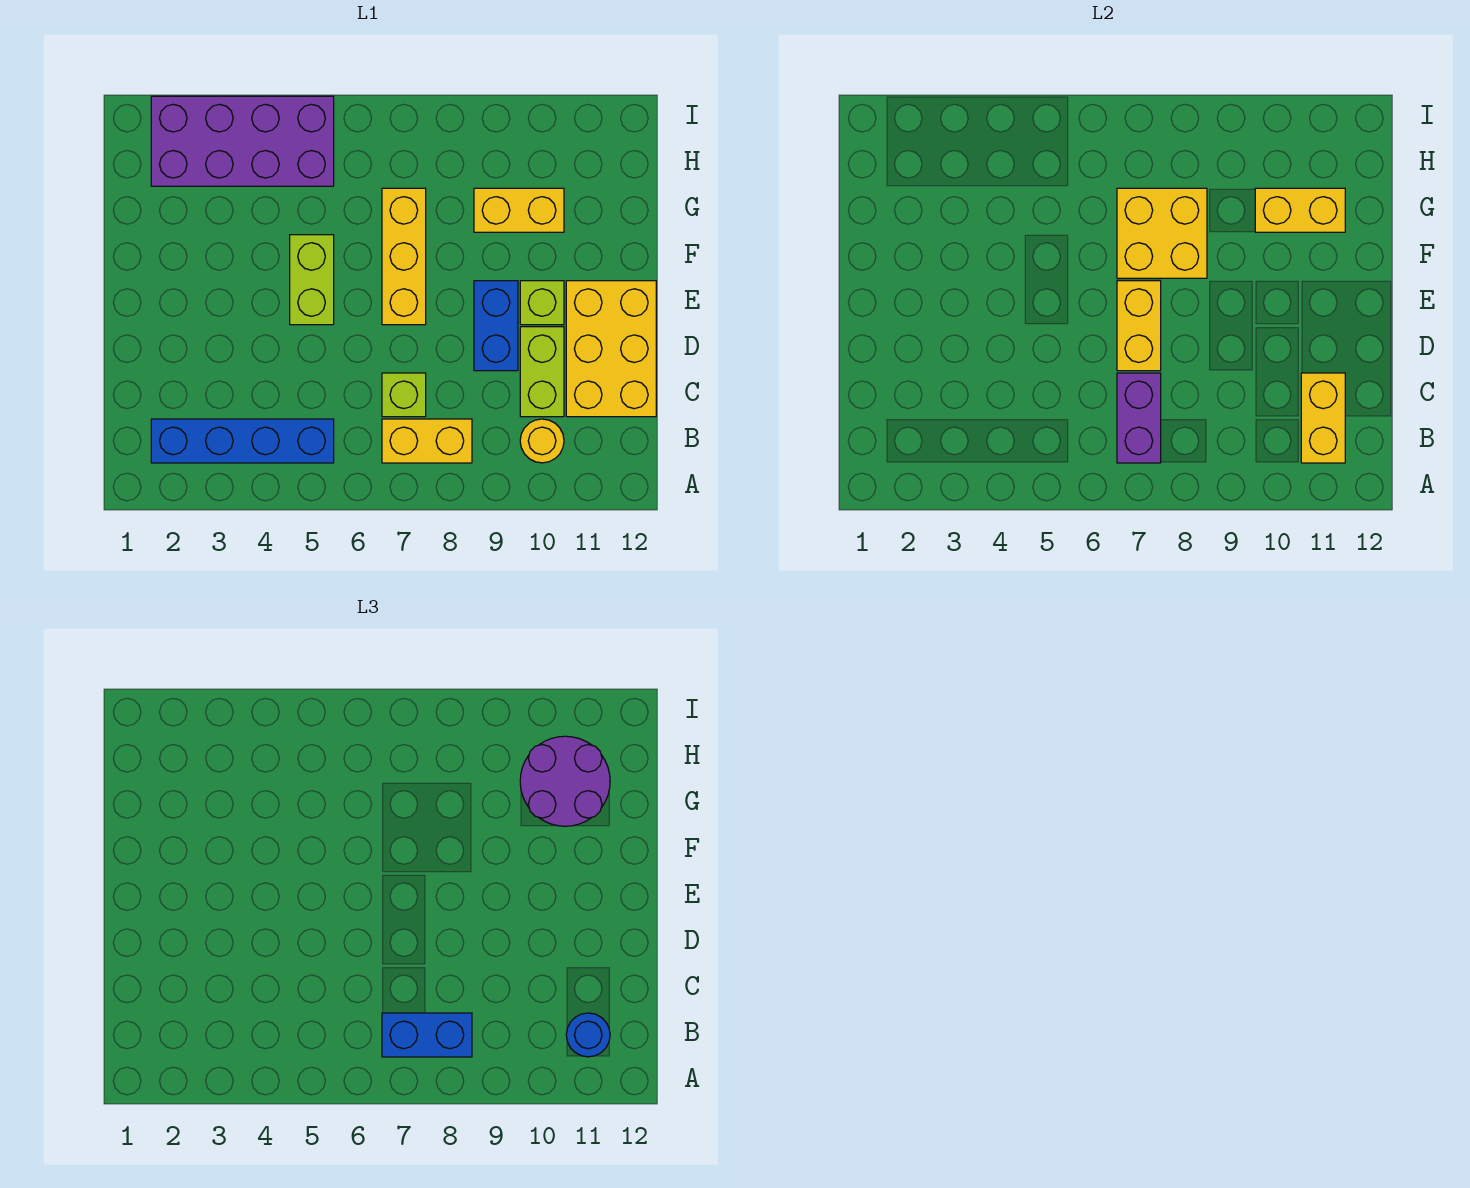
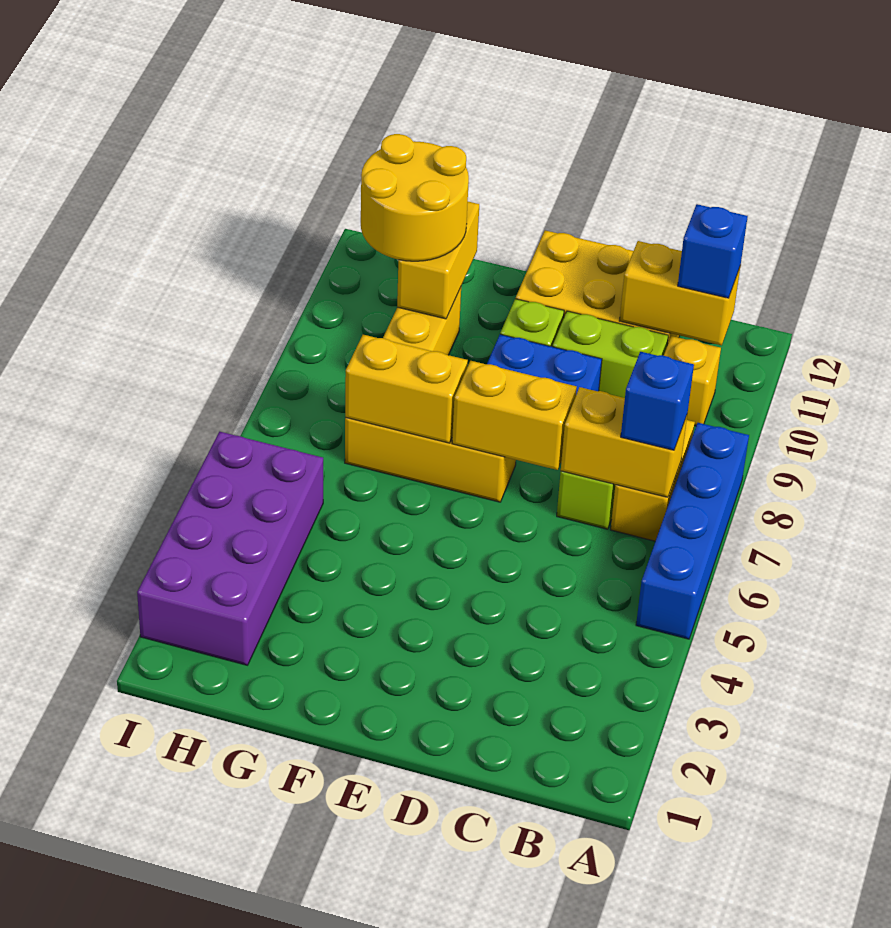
blue 1x4 brick [151,419,334,463] -> blue 1x4 brick moved to [636,423,749,639]
purple 1x2 brick [1117,373,1161,463] -> yellow 1x2 brick [561,387,687,497]
blue 1x2 brick [382,1013,472,1057] -> blue 1x1 brick [621,352,694,450]
yellow 1x1 round brick [520,419,564,463] -> yellow 1x1 brick [664,336,721,426]
blue 1x1 round brick [566,1013,610,1057] -> blue 1x1 brick [678,204,748,298]
lime 1x2 brick [290,235,334,325] -> none
yellow 2x2 brick [1117,188,1207,278] -> yellow 1x2 brick [345,335,468,443]
purple 2x2 round brick [520,736,610,826] -> yellow 2x2 round brick [361,134,469,261]

